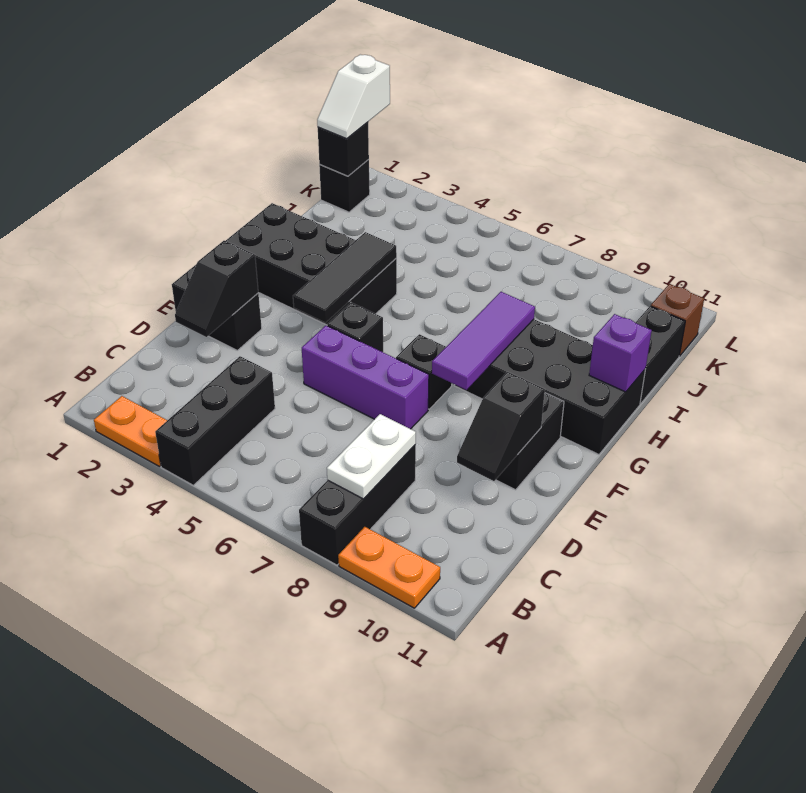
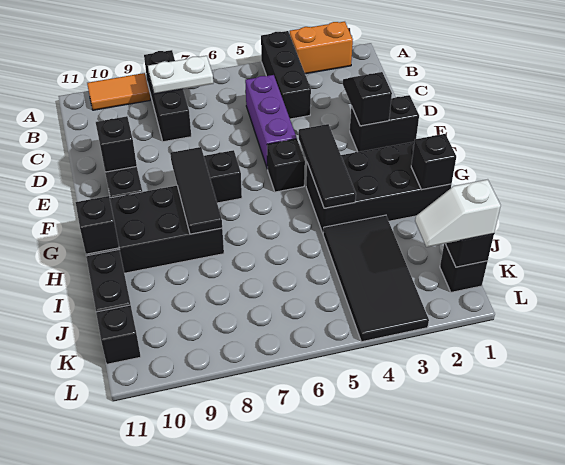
orange 1x2 plate [94,396,167,467] -> orange 1x2 brick [290,22,353,74]
orange 1x2 plate [338,527,440,608] -> orange 1x2 tile [87,73,151,110]
white 1x2 plate [327,414,416,499] -> white 1x2 plate turned to [148,56,213,94]
purple 1x3 brick [302,325,429,429] -> purple 1x3 brick turned to [245,75,297,169]
purple 1x3 tile [432,292,535,390] -> black 1x3 tile [170,147,222,234]
none -> black 1x1 brick [411,134,456,190]
purple 1x1 brick [589,314,652,392] -> black 1x1 brick [75,196,119,254]
none -> black 2x4 tile [323,215,429,342]
white 1x2 slope [317,54,390,139] -> white 1x2 slope turned to [415,179,501,247]
brown 1x1 brick [651,284,704,356] -> black 1x1 brick [96,305,141,364]

